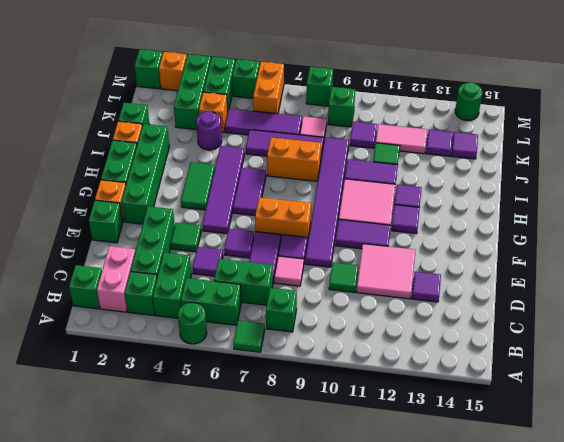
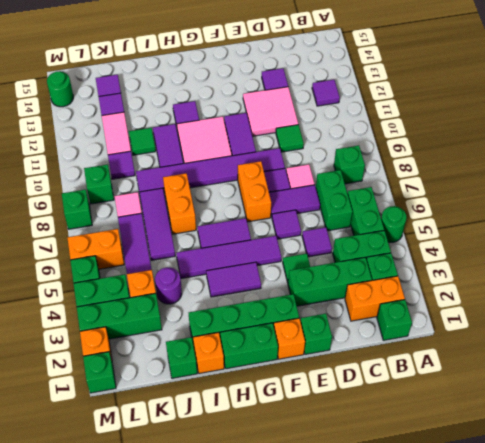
green 1x1 tile [233,321,265,352] -> none
pink 1x2 brick [97,246,135,312] -> orange 1x2 brick [345,276,405,321]
green 1x2 tile [181,162,215,210] -> purple 1x2 tile [206,262,261,297]
purple 1x1 tile [392,205,420,234] -> purple 1x1 tile moved to [312,80,340,106]

